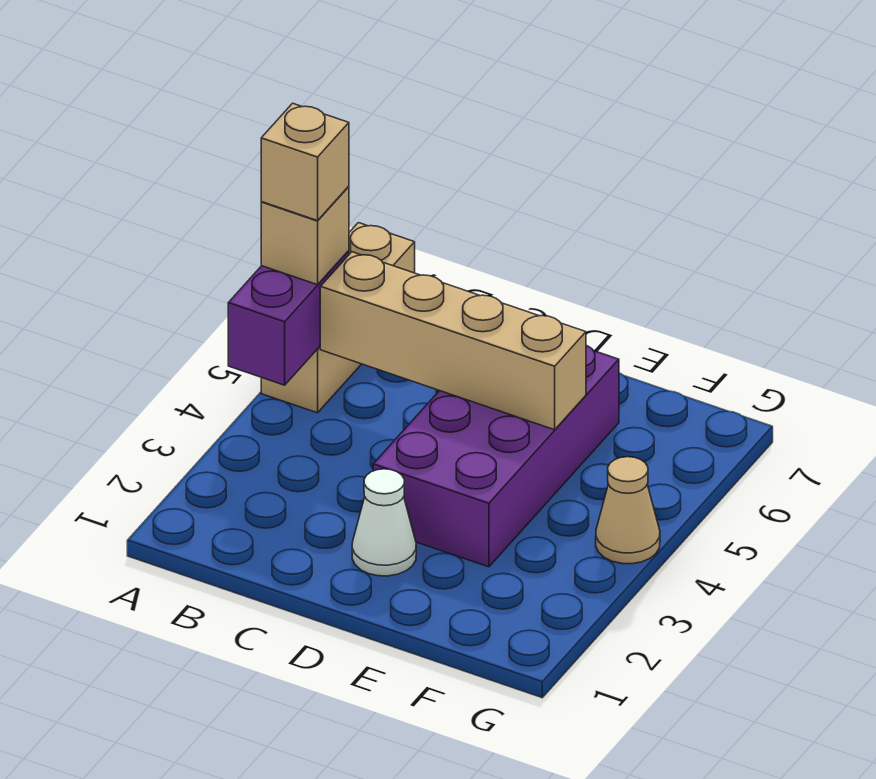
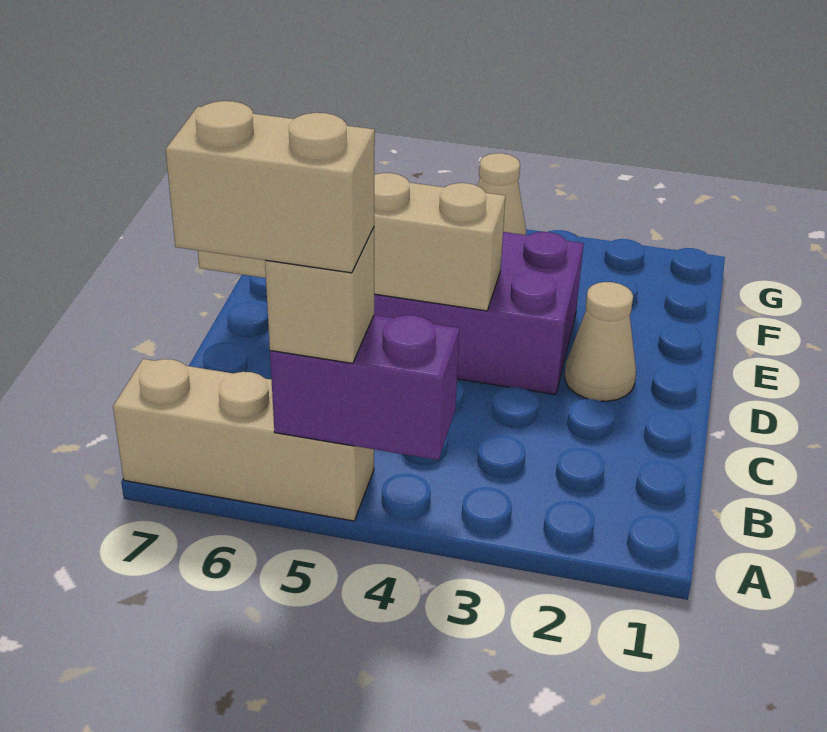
tan 1x1 brick [261,103,349,221] -> tan 1x2 brick [166,101,375,273]
tan 1x4 brick [320,252,586,430] -> tan 1x4 brick turned to [198,173,505,311]
white 1x1 cone [352,469,416,576] -> tan 1x1 cone [565,282,636,401]

